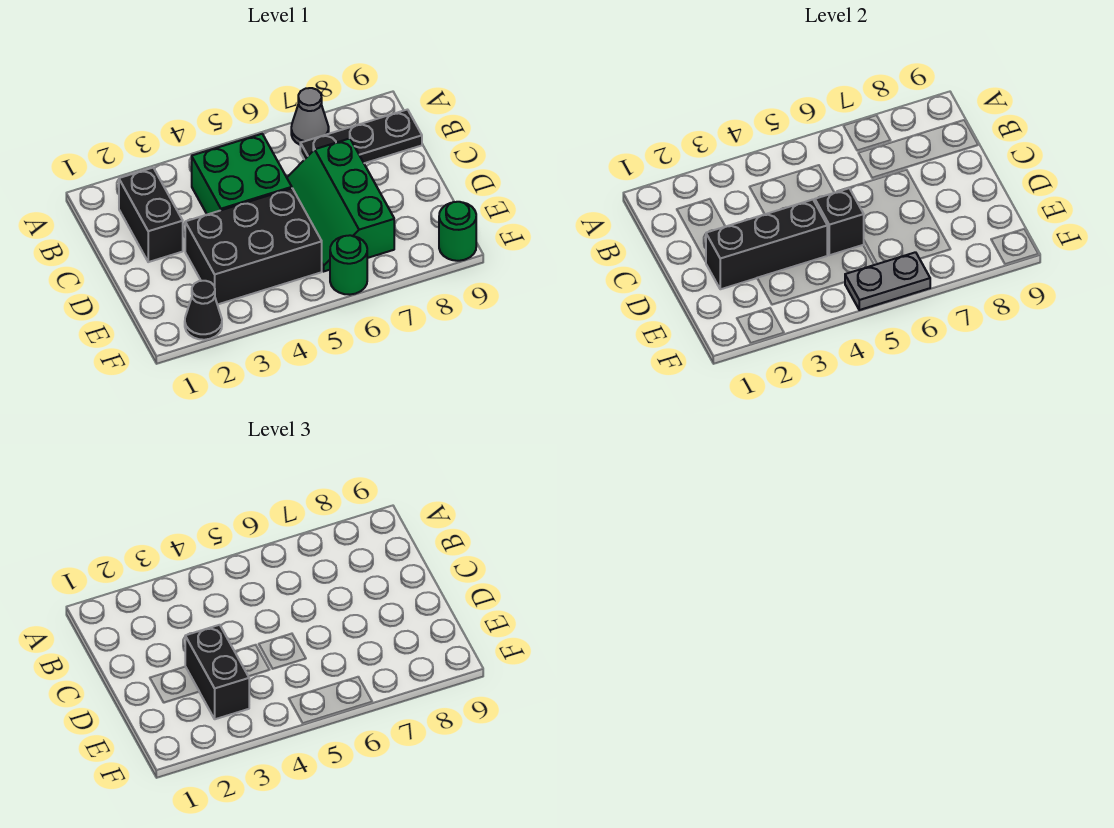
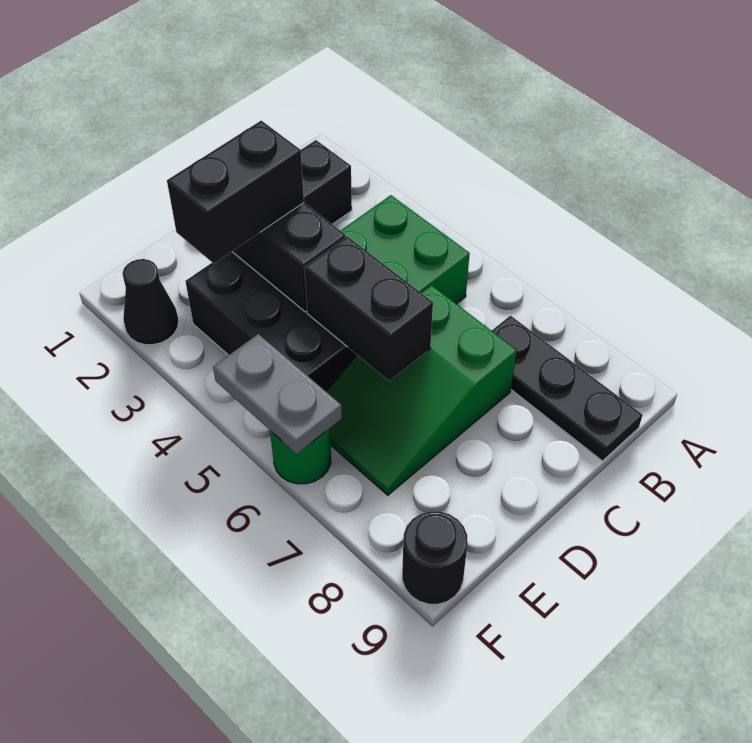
grey 1x1 cone [291,88,329,145] -> none
green 2x3 slope [287,139,394,271] -> green 2x3 slope turned to [327,285,517,495]
black 1x1 brick [815,188,864,255] -> black 1x2 brick [304,236,433,381]
green 1x1 round brick [439,202,476,261] -> black 1x1 round brick [402,511,468,604]

